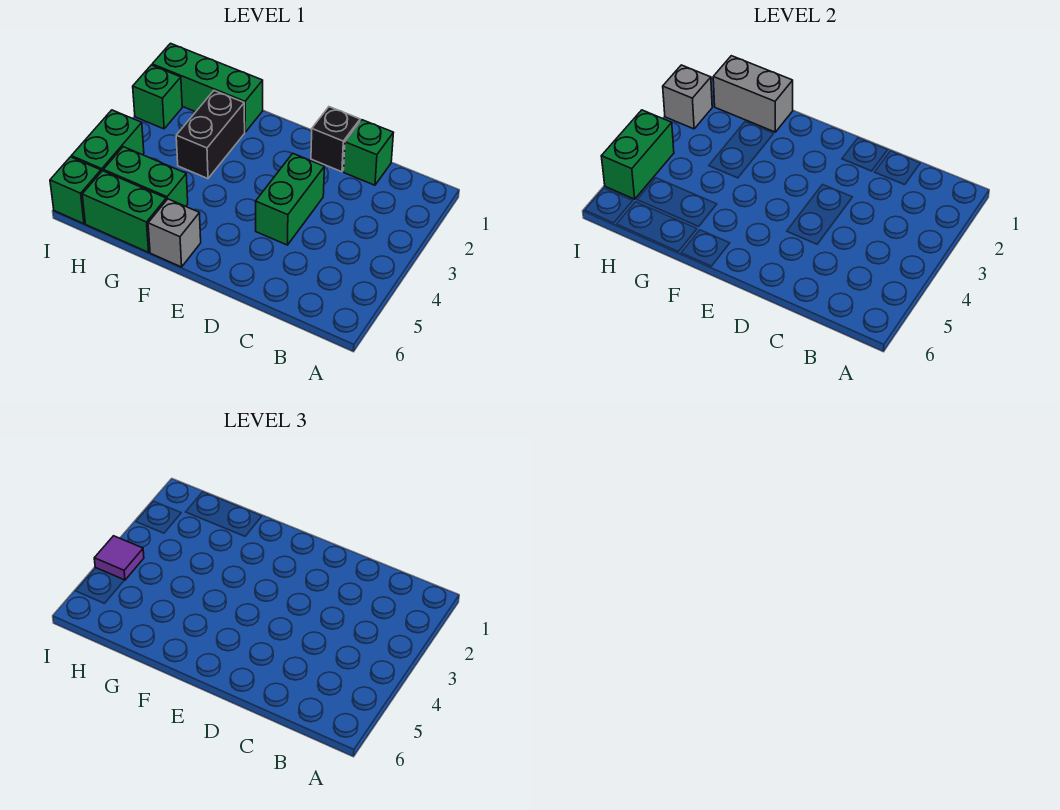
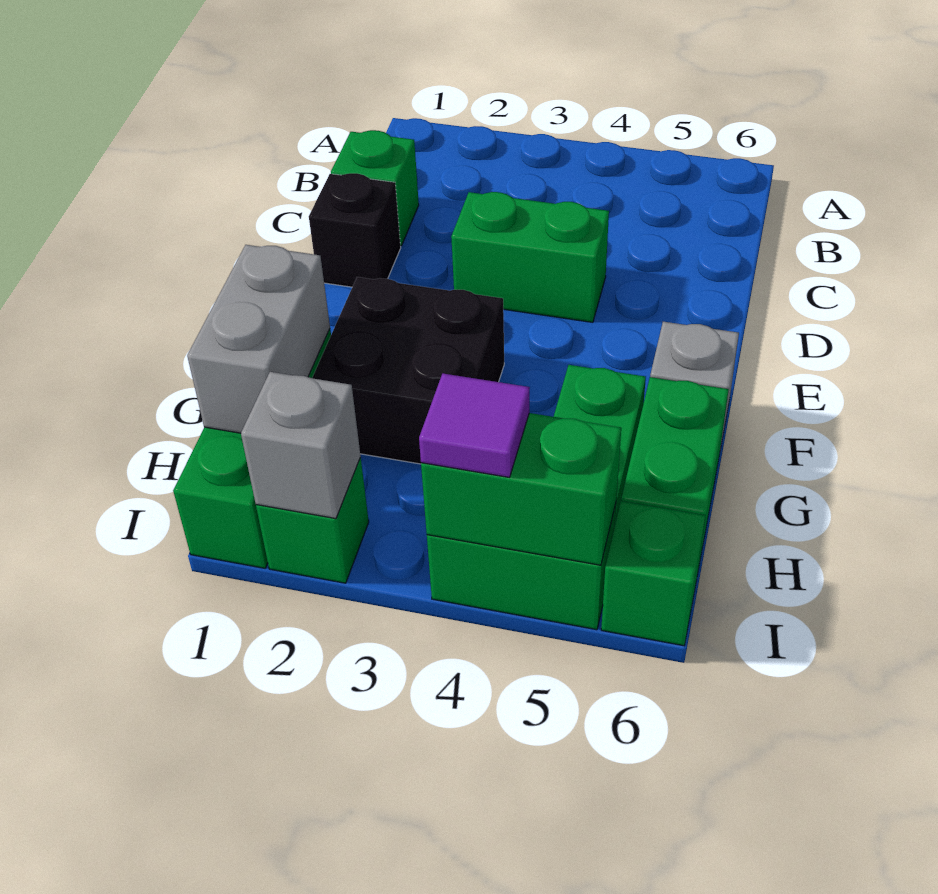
black 1x2 brick [176,91,245,179] -> black 2x2 brick [312,277,504,464]

